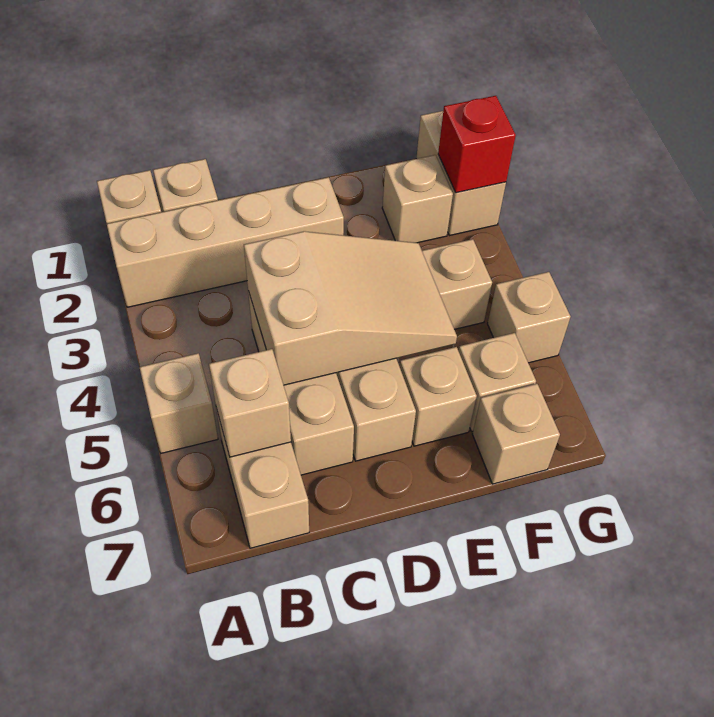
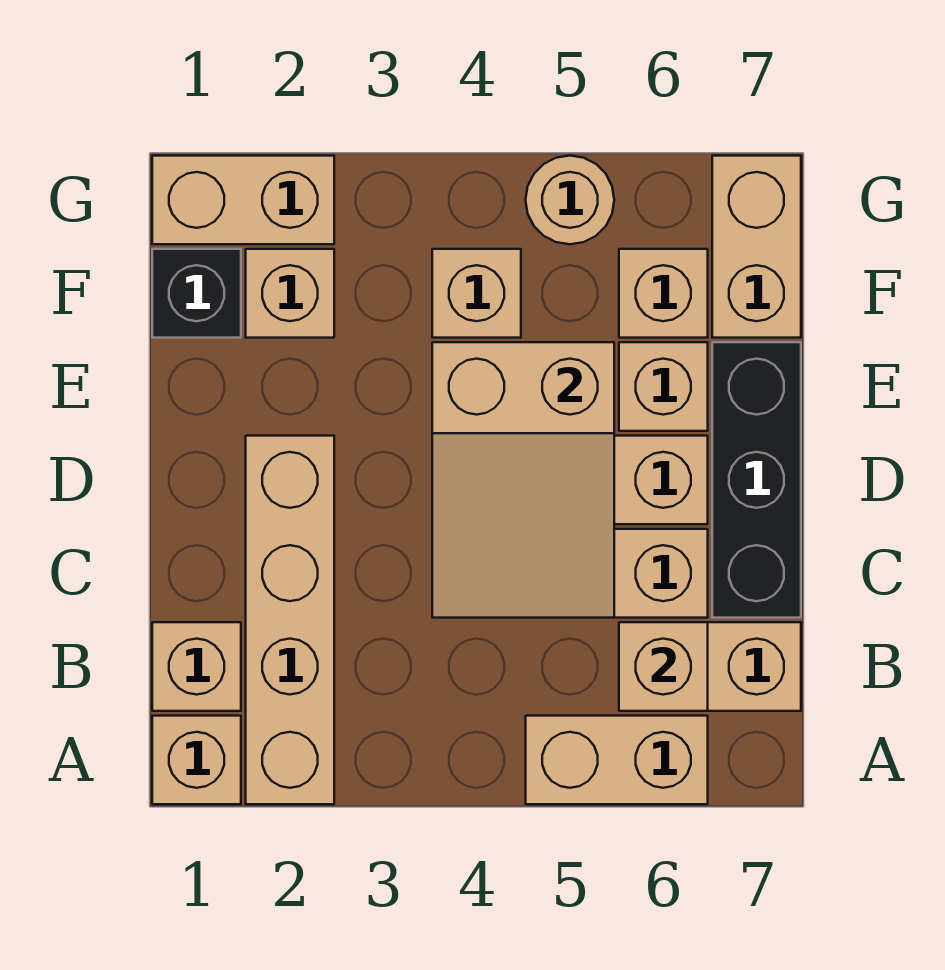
tan 1x1 brick [139,353,218,453] -> tan 1x2 brick [526,716,708,804]
tan 2x3 slope [244,231,457,385] -> tan 2x3 slope turned to [432,342,614,618]
none -> black 1x3 brick [712,342,801,618]
none -> black 1x1 brick [152,249,241,338]
tan 1x1 brick [473,384,560,484] -> tan 1x2 brick [712,156,801,338]
red 1x1 brick [438,96,516,193] -> none
tan 1x1 brick [488,272,571,363] -> tan 1x1 round brick [526,156,614,244]

